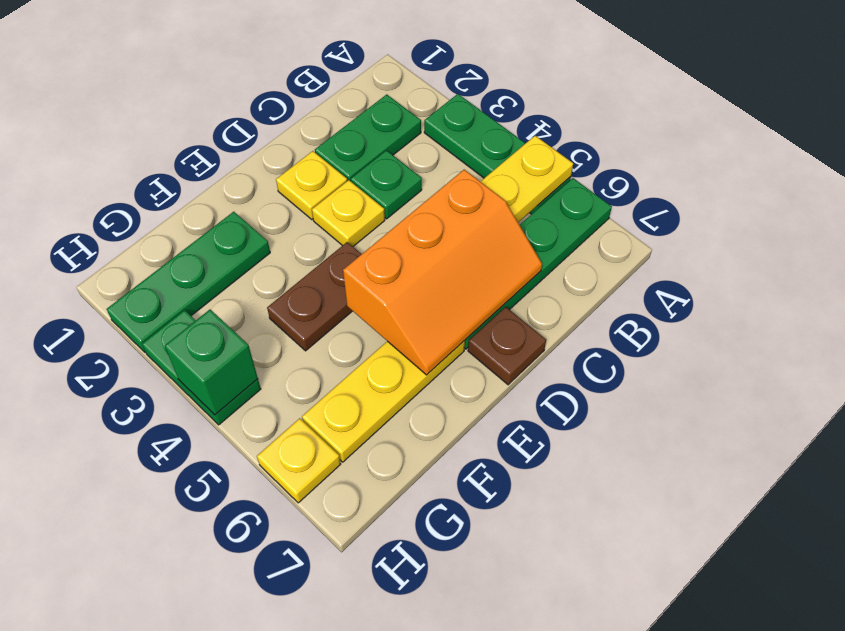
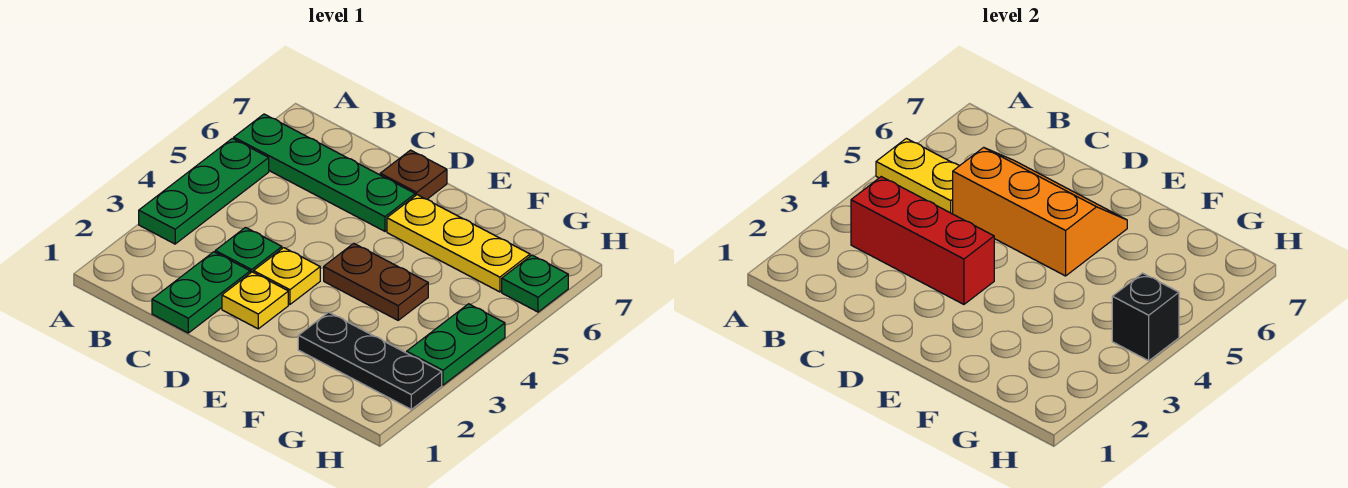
green 1x2 plate [315,94,421,181] -> green 1x2 plate turned to [152,252,250,333]
none -> red 1x3 brick [851,177,994,304]
green 1x3 plate [107,212,270,352] -> black 1x3 plate [298,312,442,409]
green 1x1 brick [165,310,258,415] -> black 1x1 brick [1112,273,1179,361]
yellow 1x1 plate [257,418,341,503] -> green 1x1 plate [502,255,568,312]

